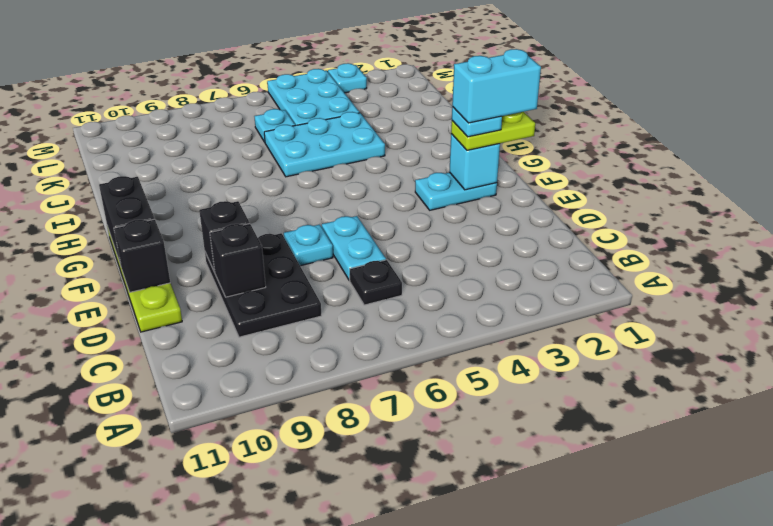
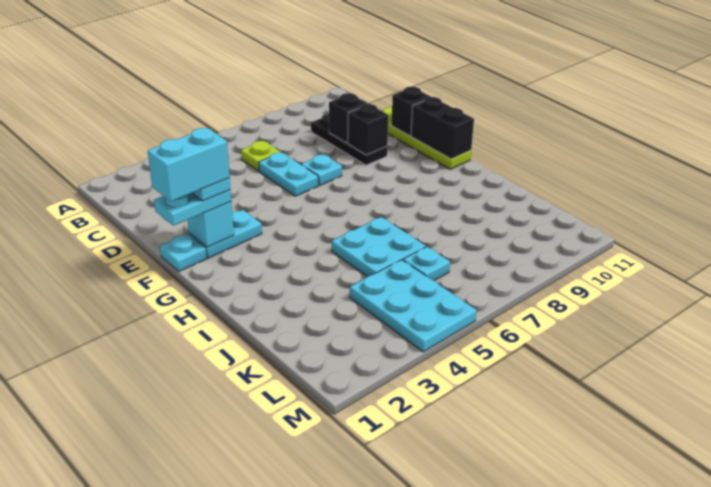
black 1x1 plate [350,260,402,305] -> lime 1x1 plate [241,141,281,171]
black 2x3 plate [205,233,322,337] -> black 1x3 plate [311,114,387,165]
lime 1x2 plate [451,112,535,150] -> cyan 1x2 plate [154,190,231,226]
cyan 2x3 plate [264,112,385,177] -> cyan 2x2 plate [332,217,426,277]
cyan 1x1 plate [328,63,367,93] -> cyan 1x1 plate moved to [160,234,207,271]

